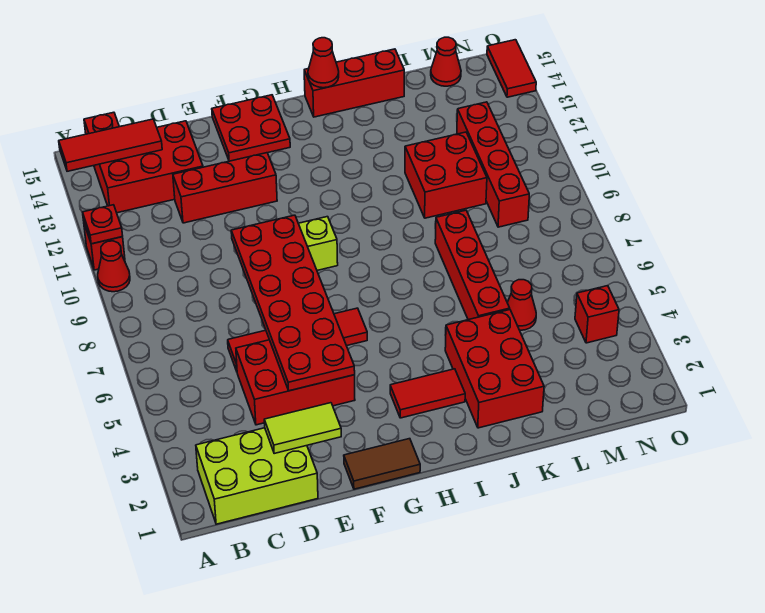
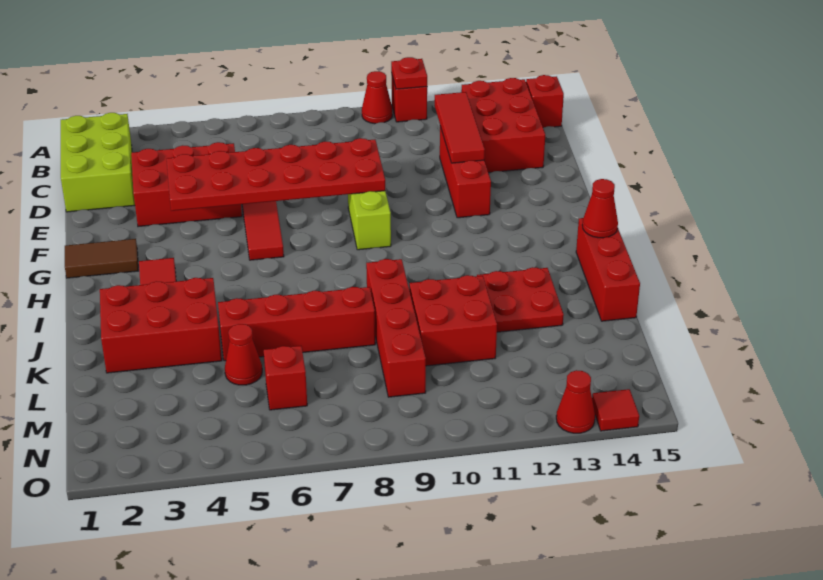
red 1x3 tile [59,119,162,171] -> red 1x3 tile moved to [435,92,485,163]
lime 1x2 tile [264,403,341,453] -> none
red 2x3 brick [236,340,355,425] -> red 2x3 brick turned to [131,142,242,227]
brown 1x2 tile [344,439,420,489] -> brown 1x2 tile turned to [65,239,138,278]
red 2x2 plate [212,95,290,161] -> red 2x2 plate moved to [477,267,564,332]
red 1x4 brick [457,102,529,227] -> red 1x4 brick turned to [366,259,426,397]
red 1x1 cone [431,37,461,86] -> red 1x1 cone moved to [556,370,595,433]
red 1x1 brick [575,286,619,343] -> red 1x1 brick moved to [264,346,307,410]
red 1x2 tile [487,40,536,97] -> red 1x1 tile [592,389,639,431]

